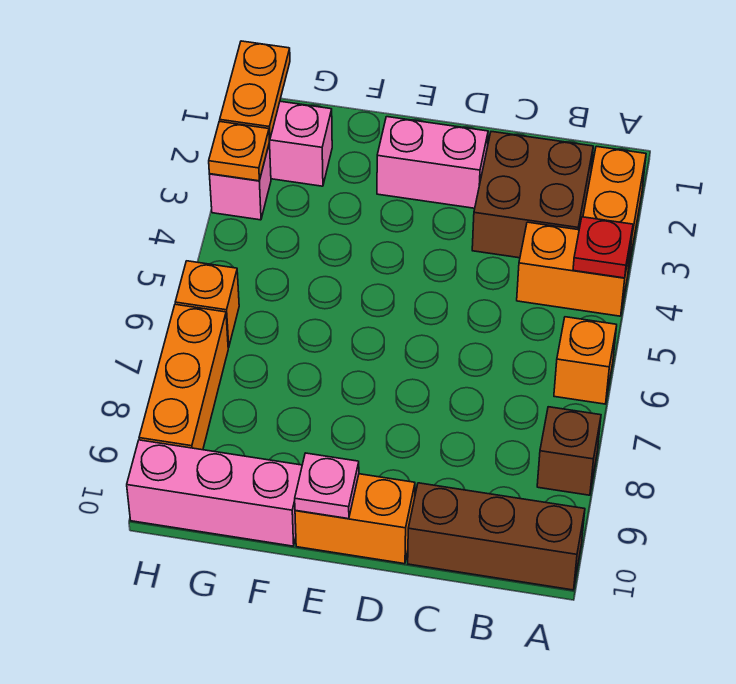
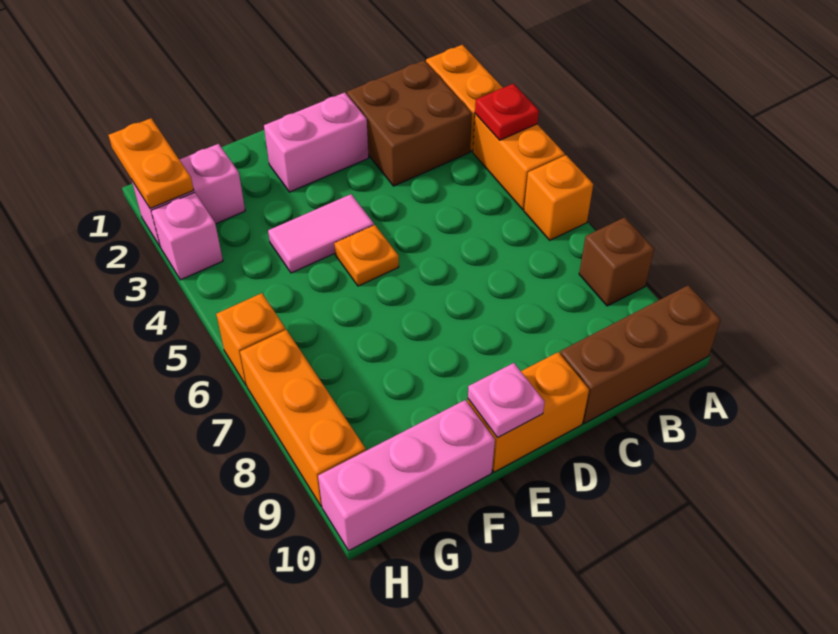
orange 1x2 brick [517,222,632,316] -> orange 1x2 brick turned to [473,114,565,209]
none -> pink 1x2 tile [268,194,374,273]
orange 1x1 plate [209,121,269,181] -> orange 1x1 plate moved to [334,225,399,286]

